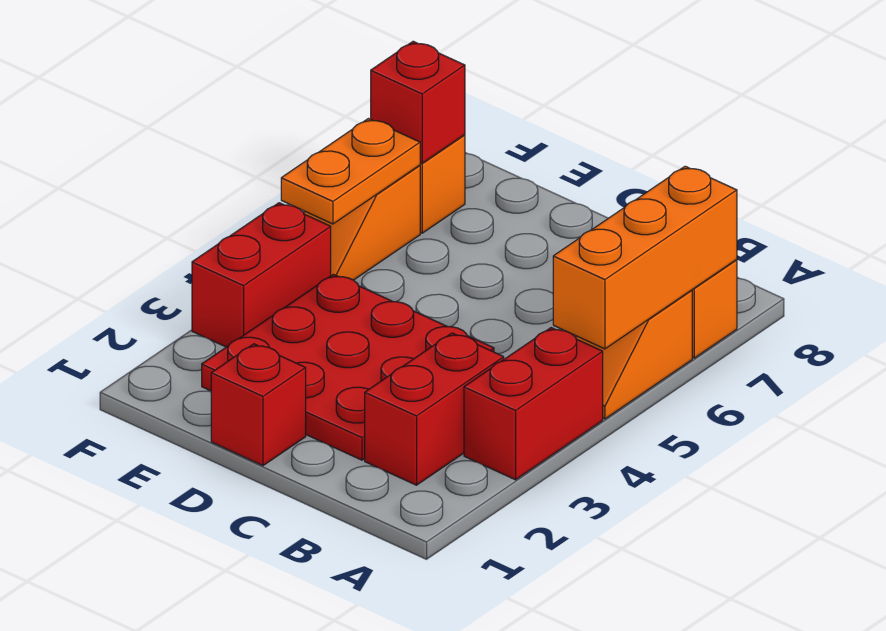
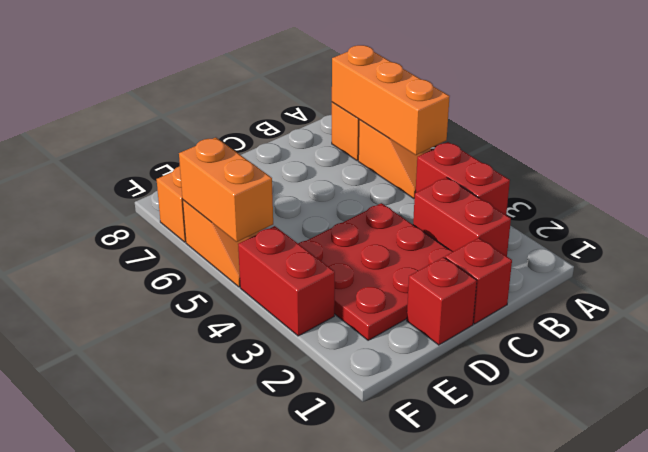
orange 1x2 plate [281,119,420,224] -> orange 1x2 brick [179,137,273,242]
red 1x1 brick [371,41,465,163] -> red 1x1 brick moved to [445,238,512,324]

